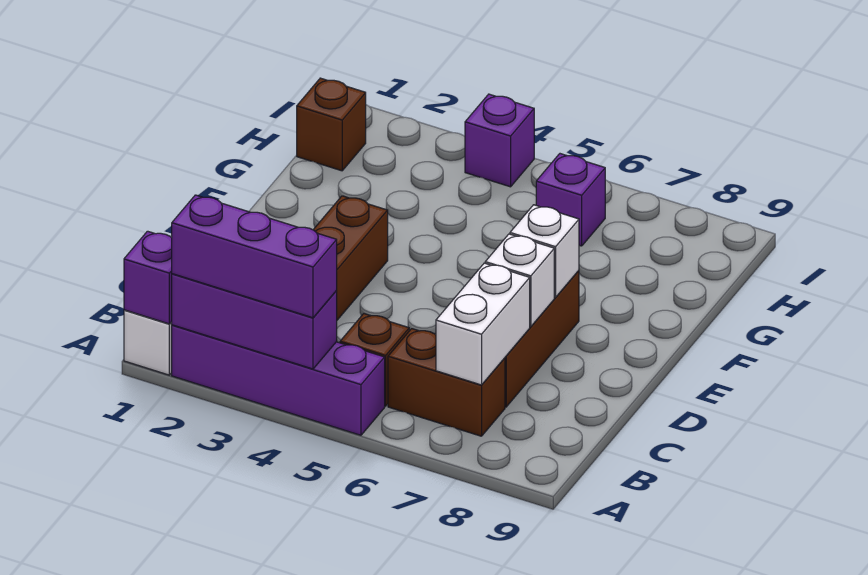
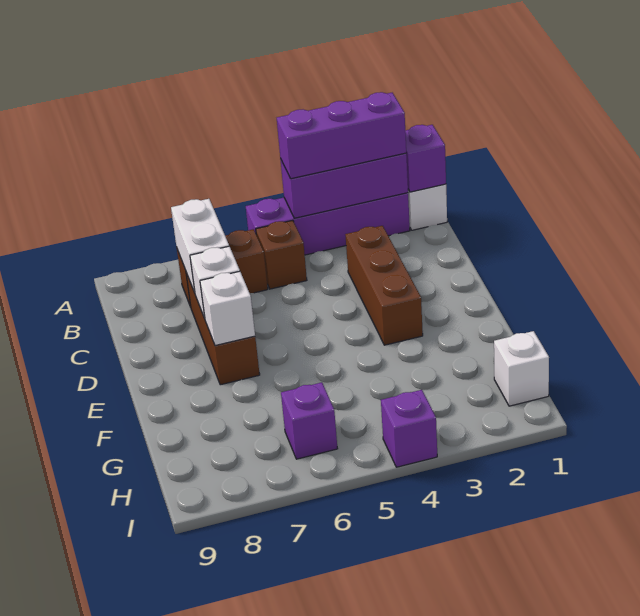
brown 1x1 brick [297,78,366,171] -> white 1x1 brick [494,331,549,406]

